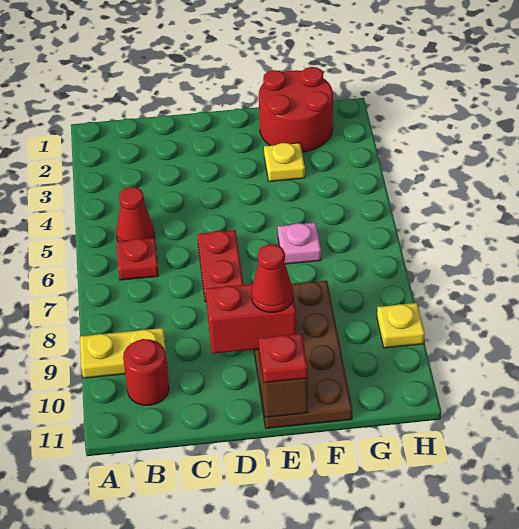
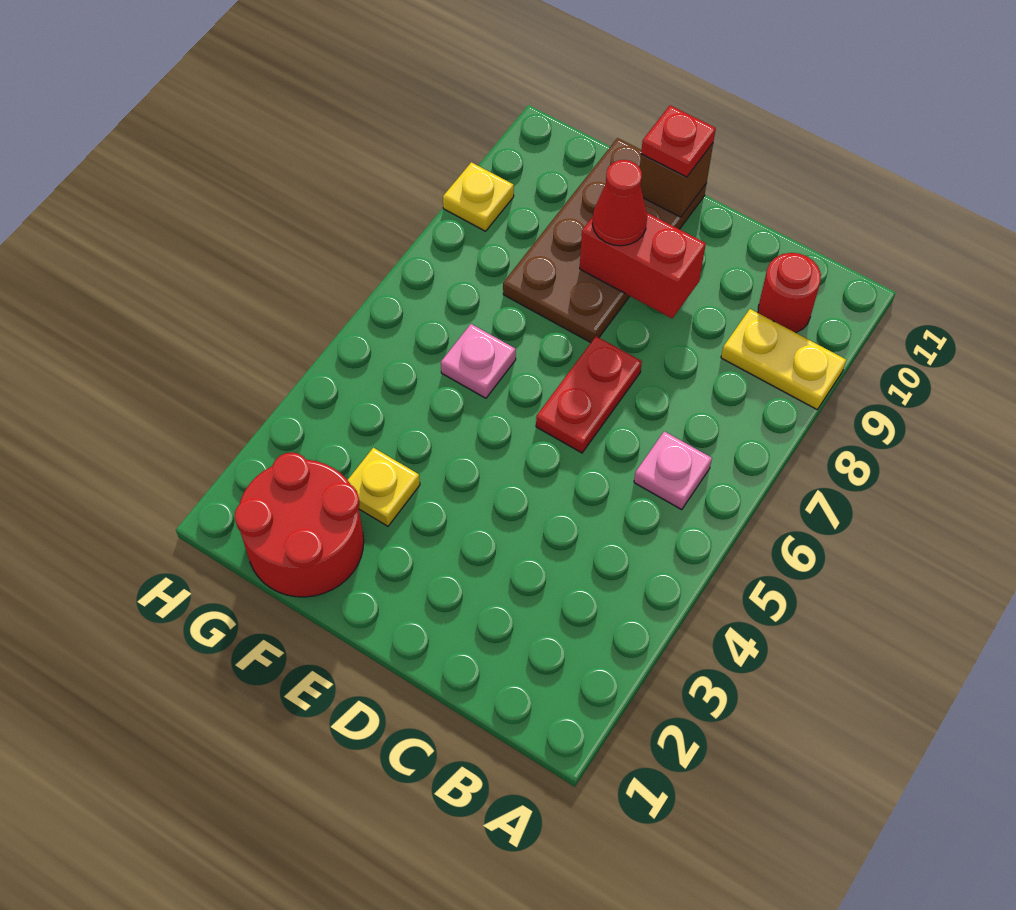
red 1x1 cone [116,187,155,241] -> none
red 1x1 plate [117,238,159,280] -> pink 1x1 plate [634,431,712,510]

